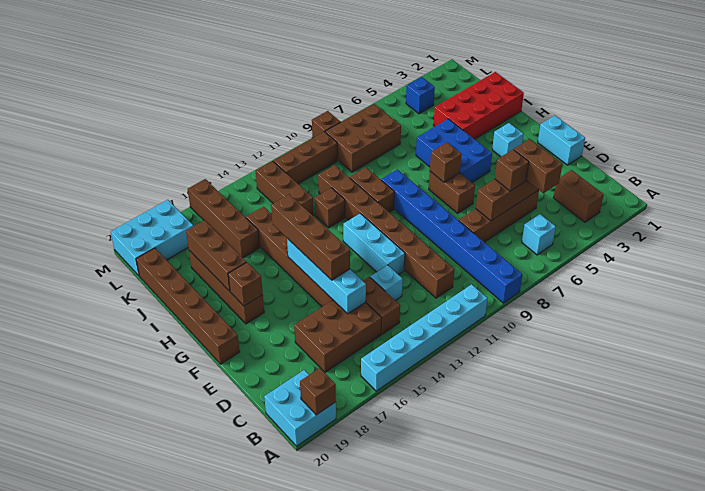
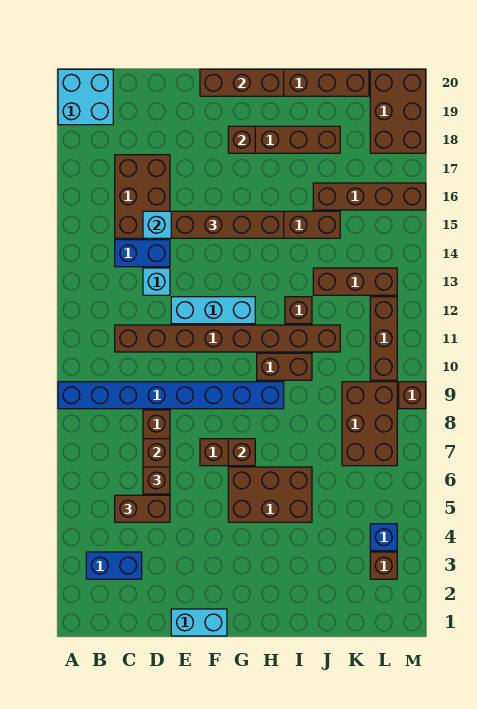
cyan 1x6 brick [361,284,488,391] -> none
brown 1x1 brick [300,368,336,415] -> brown 1x1 brick moved to [370,552,397,579]
brown 1x2 brick [553,170,604,222] -> blue 1x2 brick [86,552,142,579]
cyan 1x1 brick [522,214,556,255] -> none
brown 1x2 brick [363,277,400,334] -> blue 1x2 brick [115,240,170,267]
cyan 1x1 brick [492,123,523,157] -> none
blue 2x3 brick [416,119,492,182] -> brown 2x3 brick [228,467,312,522]
brown 1x3 brick [186,220,247,291] -> brown 1x3 brick moved to [200,69,284,96]
red 2x4 brick [434,72,524,139] -> none
cyan 2x3 brick [111,200,193,276] -> brown 2x3 brick [370,69,426,153]

